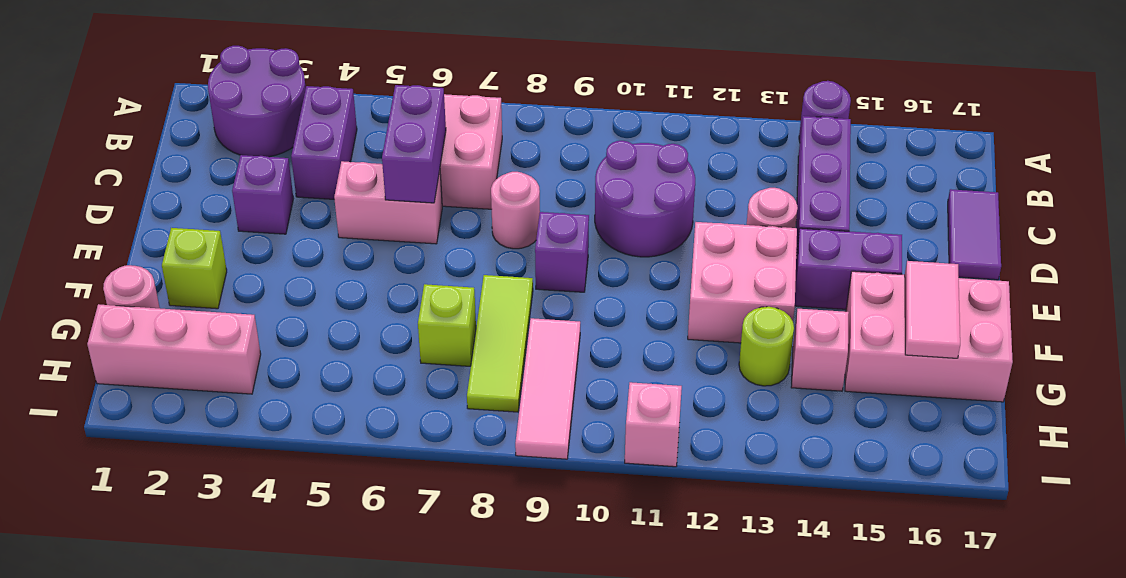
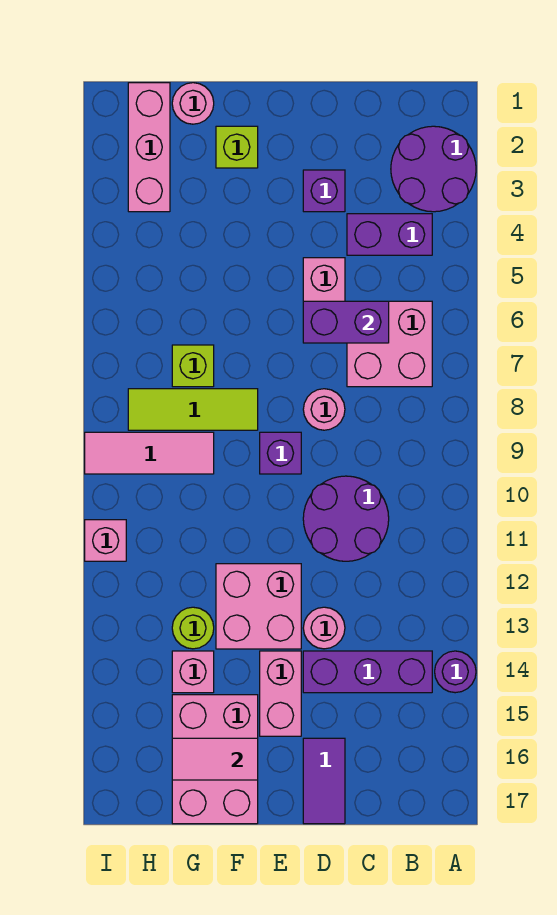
purple 1x2 tile [948,189,1001,280] -> purple 1x2 tile turned to [303,738,345,824]
purple 1x2 brick [795,228,902,309] -> pink 1x2 brick [260,651,301,736]

